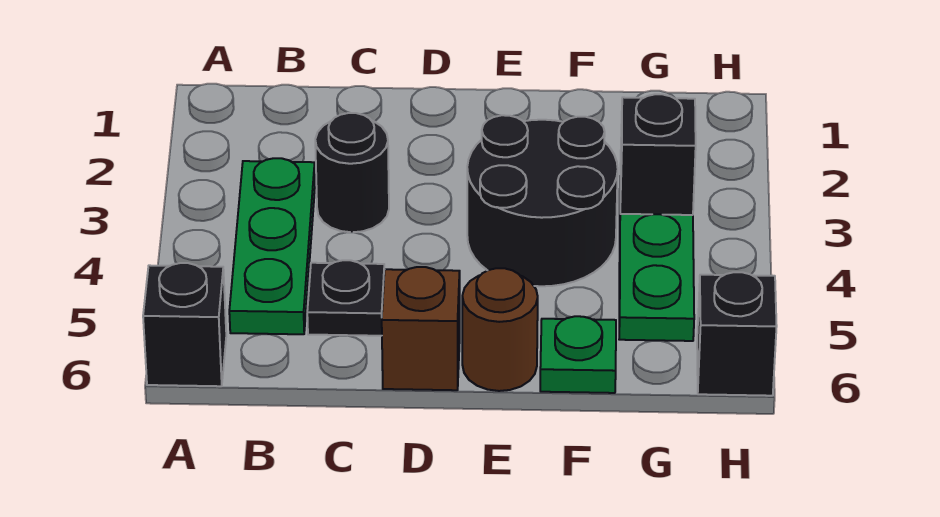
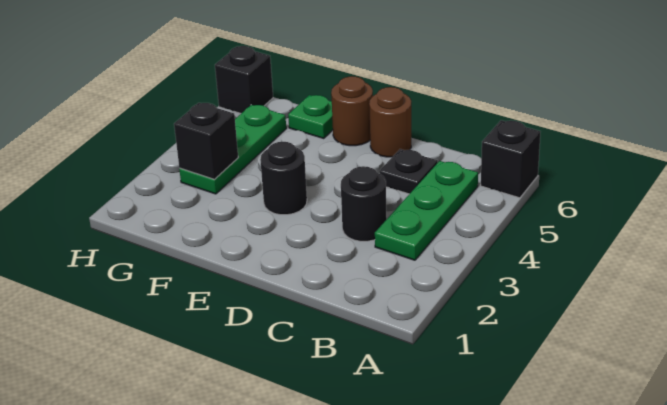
brown 1x1 brick [382,267,460,390] -> brown 1x1 round brick [369,87,411,157]
black 2x2 round brick [467,115,618,286] -> black 1x1 round brick [260,142,307,215]

